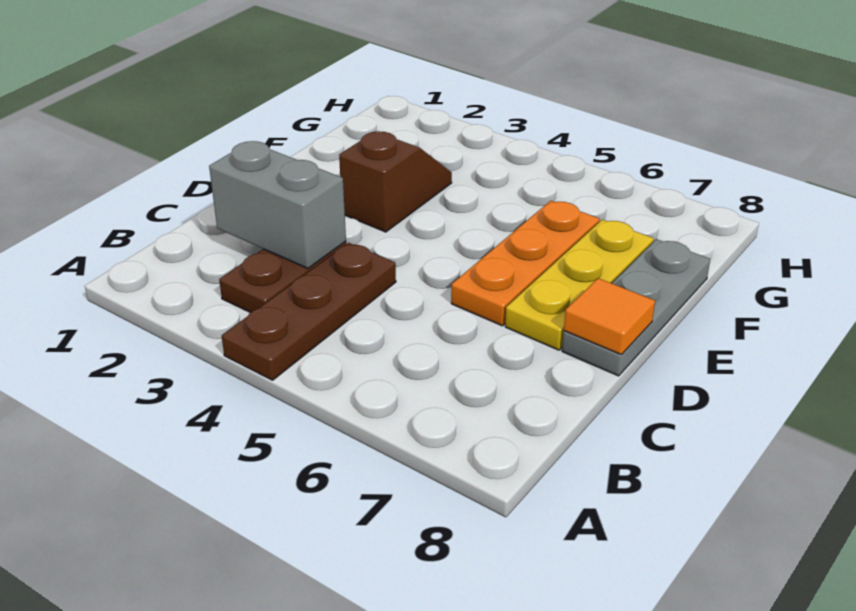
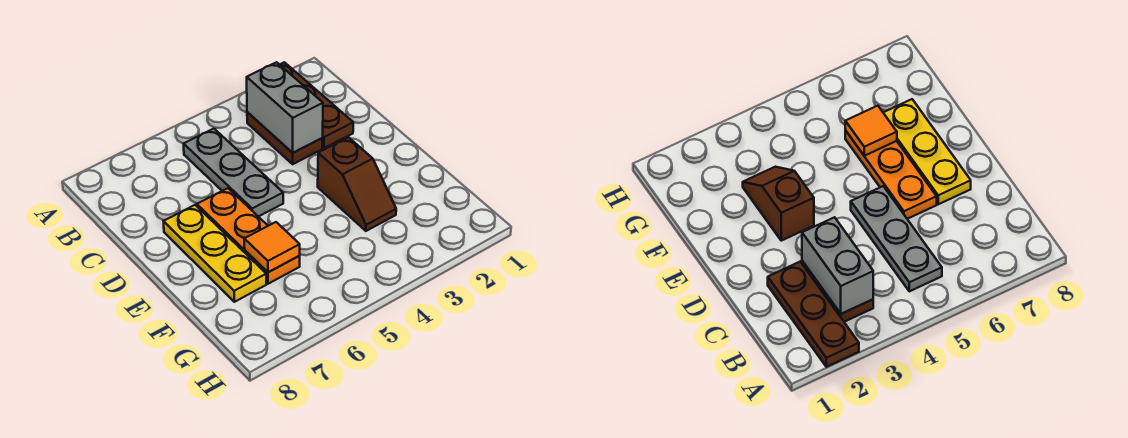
brown 1x3 plate [222,243,396,380] -> brown 1x3 plate moved to [280,62,353,148]
grey 1x2 brick [209,141,346,269] -> grey 1x2 brick turned to [247,62,323,153]
grey 1x3 plate [562,239,710,376] -> grey 1x3 plate moved to [184,129,283,217]
orange 1x1 tile [564,278,655,354] -> orange 1x1 tile moved to [244,222,300,272]

